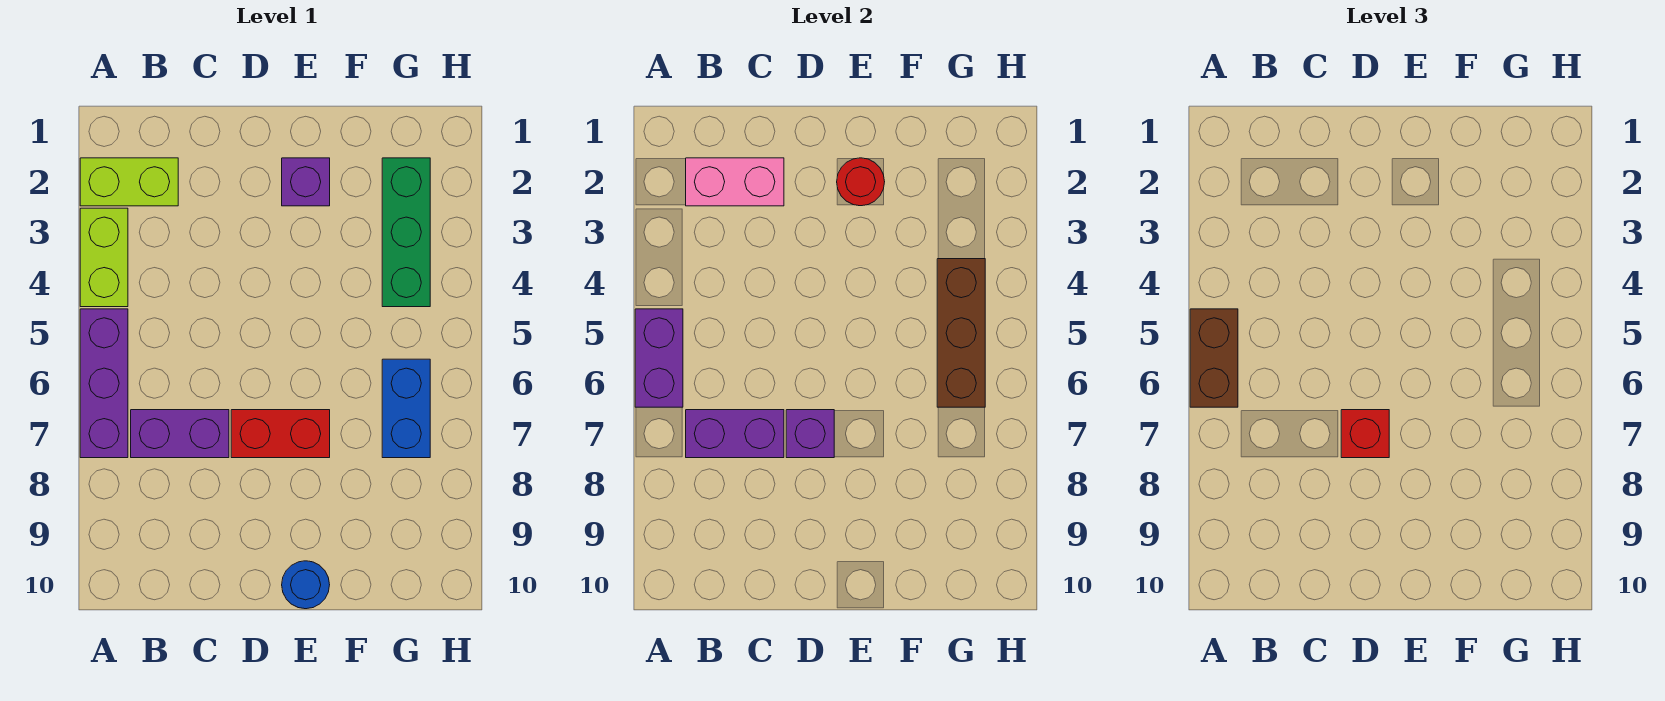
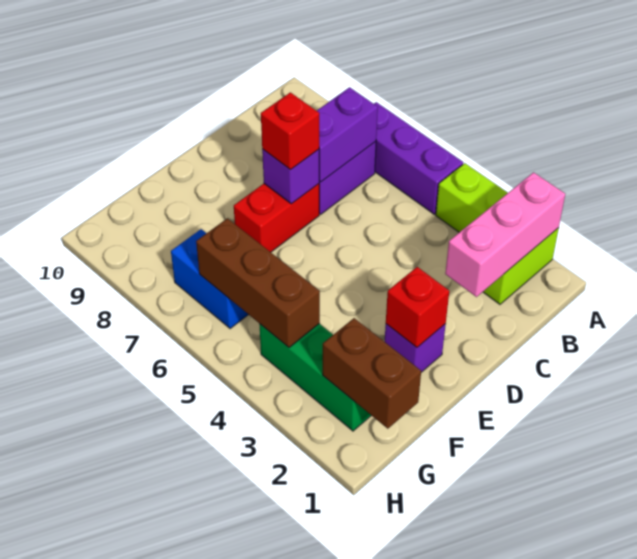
purple 1x2 brick [635,309,683,407] -> none
brown 1x2 brick [1190,309,1238,407] -> brown 1x2 brick moved to [323,318,421,429]
pink 1x2 brick [686,158,784,206] -> pink 1x3 brick [445,172,565,297]
red 1x1 round brick [837,158,885,206] -> red 1x1 brick [386,267,449,347]
blue 1x1 round brick [282,561,330,609] -> none

